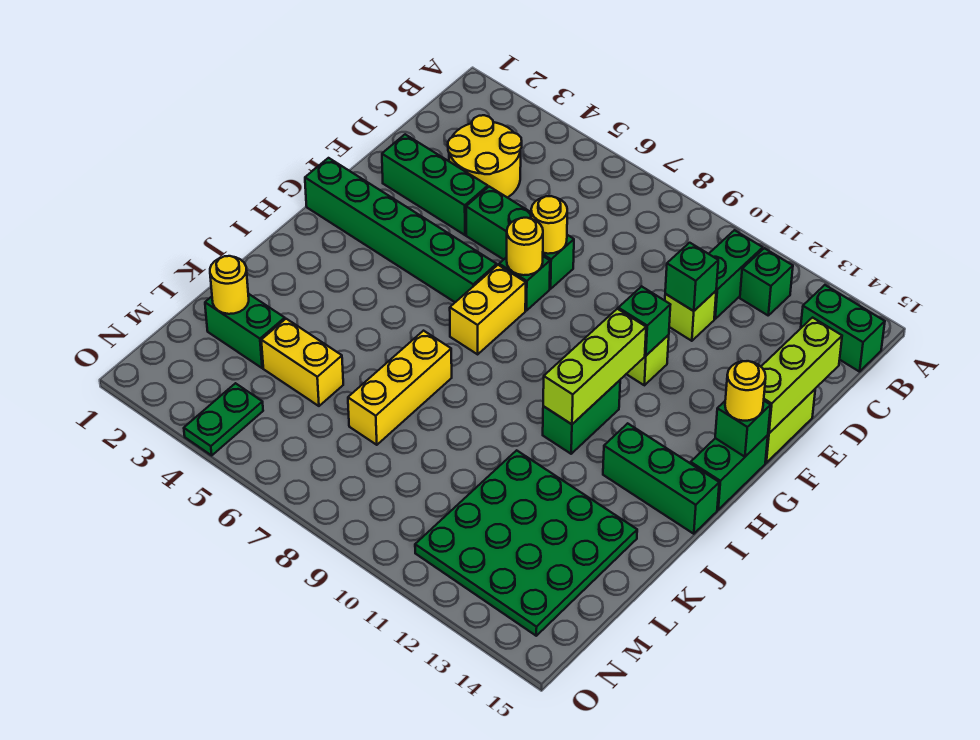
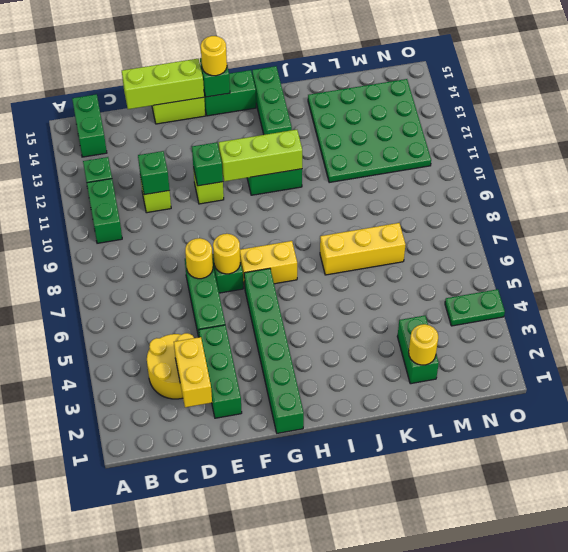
green 1x2 brick [709,230,763,319] -> green 1x2 brick turned to [87,179,122,243]
yellow 1x2 brick [261,319,343,406] -> yellow 1x2 brick moved to [174,337,212,407]

